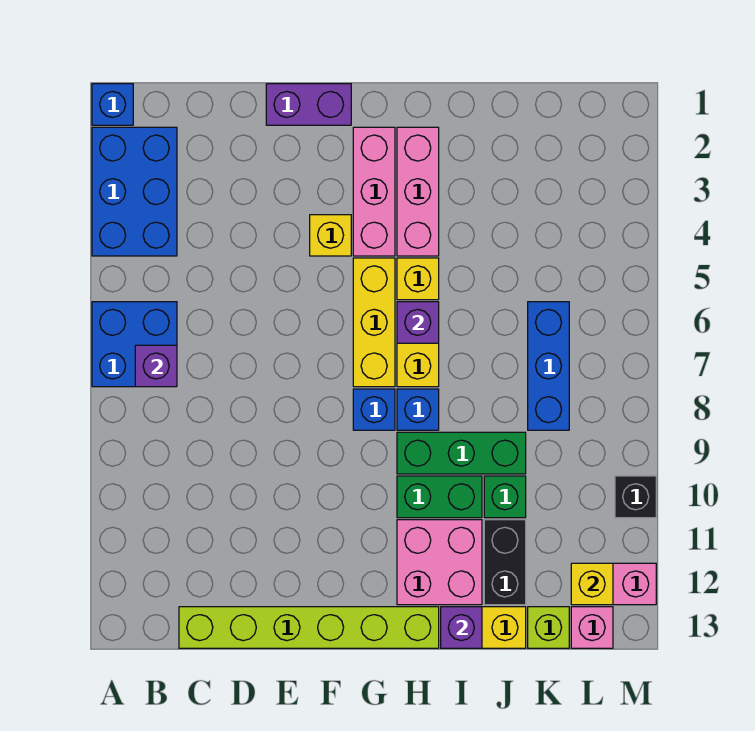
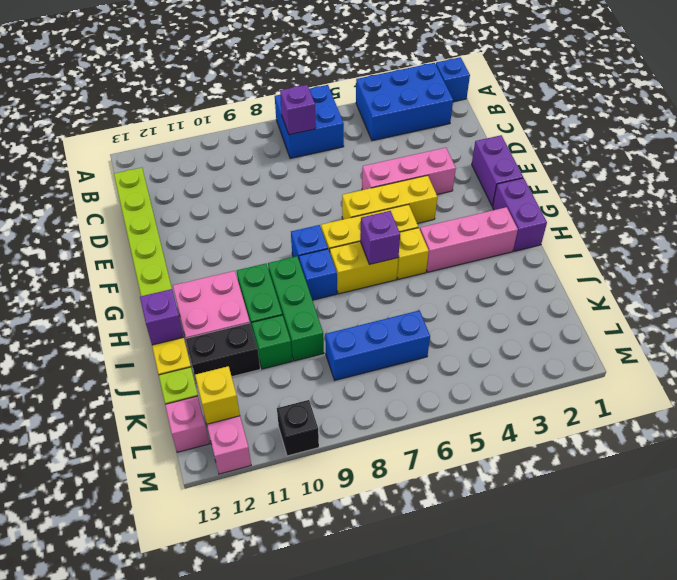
yellow 1x1 brick [310,215,351,256] -> yellow 1x3 brick [342,175,437,223]
none -> purple 1x2 brick [493,178,547,251]
pink 1x3 brick [353,127,395,256] -> pink 1x3 brick moved to [362,148,456,195]

